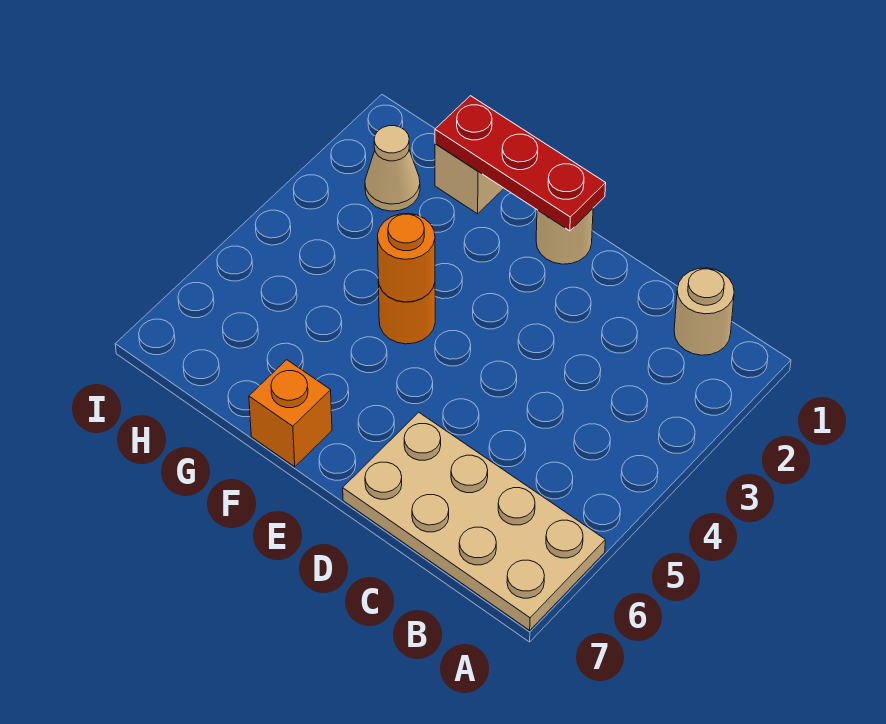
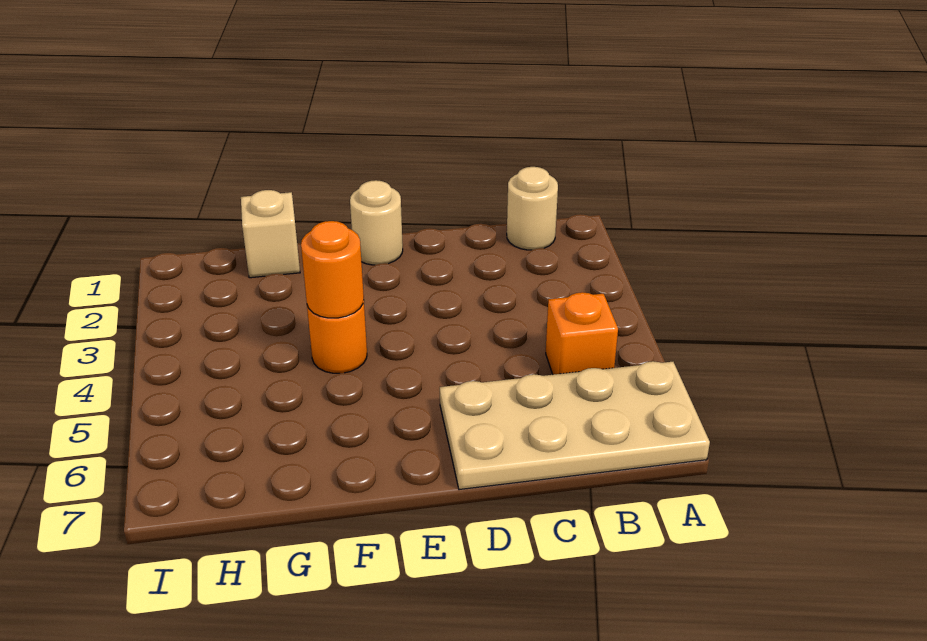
red 1x3 plate [435,96,606,231] -> none
orange 1x1 brick [249,360,332,467] -> orange 1x1 brick moved to [546,292,618,375]
tan 1x1 cone [365,126,420,211] -> none

